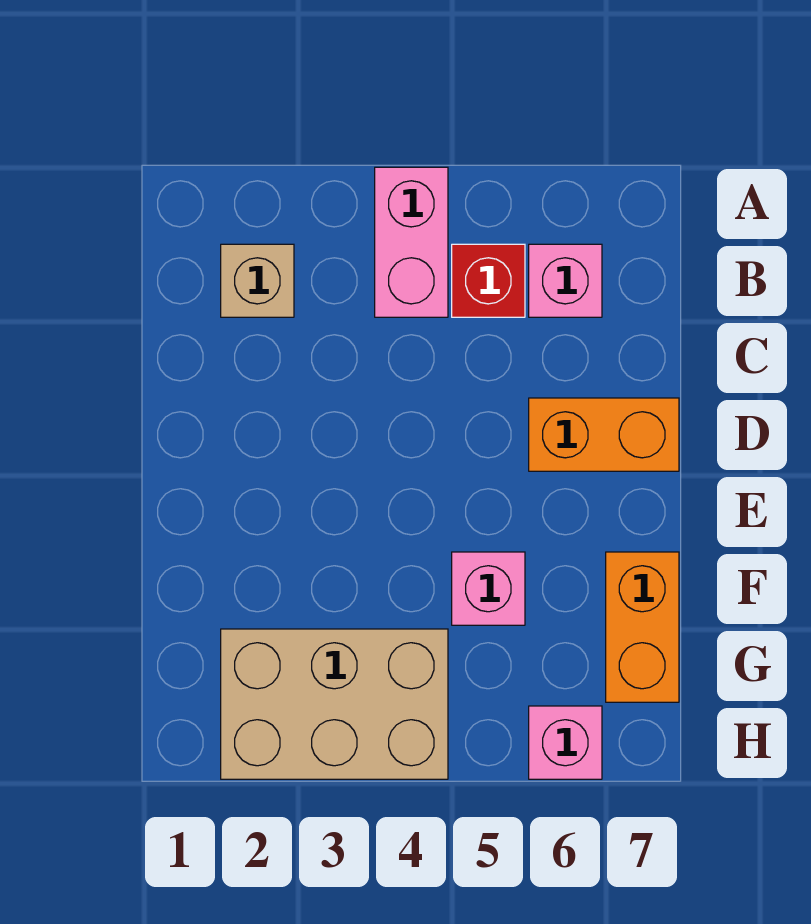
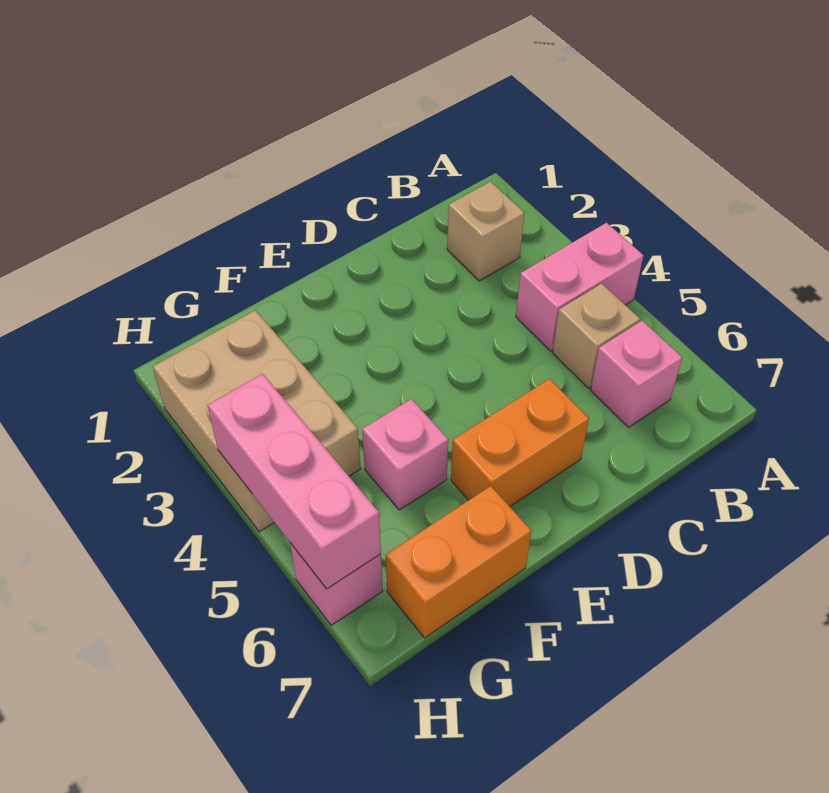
red 1x1 brick [452,244,525,317] -> tan 1x1 brick [553,284,640,388]
orange 1x2 brick [529,398,679,471] -> orange 1x2 brick turned to [451,379,589,506]
none -> pink 1x3 brick [208,374,381,589]

